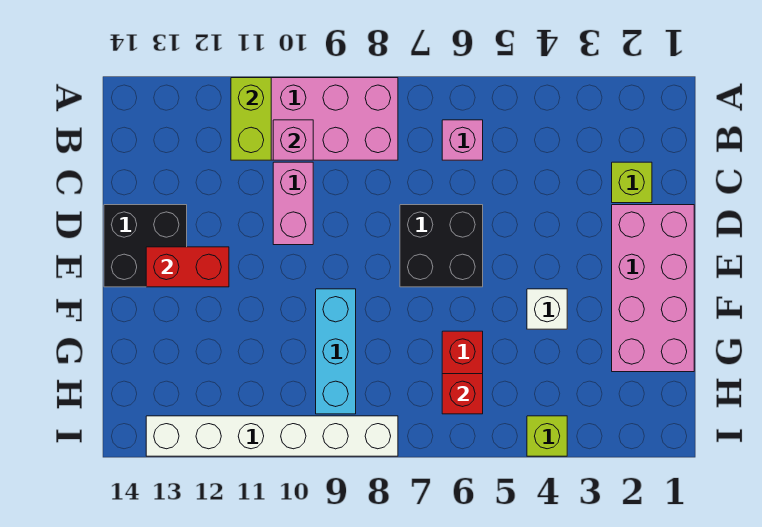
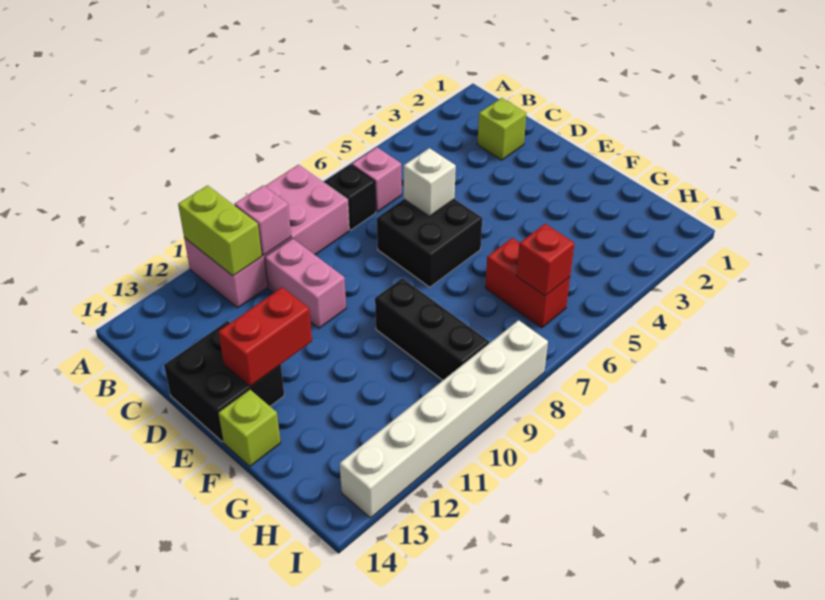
none -> black 1x1 brick [325,165,376,230]
pink 2x4 brick [612,205,694,372] -> none
white 1x1 brick [527,289,567,329] -> white 1x1 brick moved to [404,148,456,216]
cyan 1x3 brick [316,289,356,414] -> black 1x3 brick [375,278,489,380]
lime 1x1 brick [527,416,567,456] -> lime 1x1 brick moved to [218,389,281,466]

